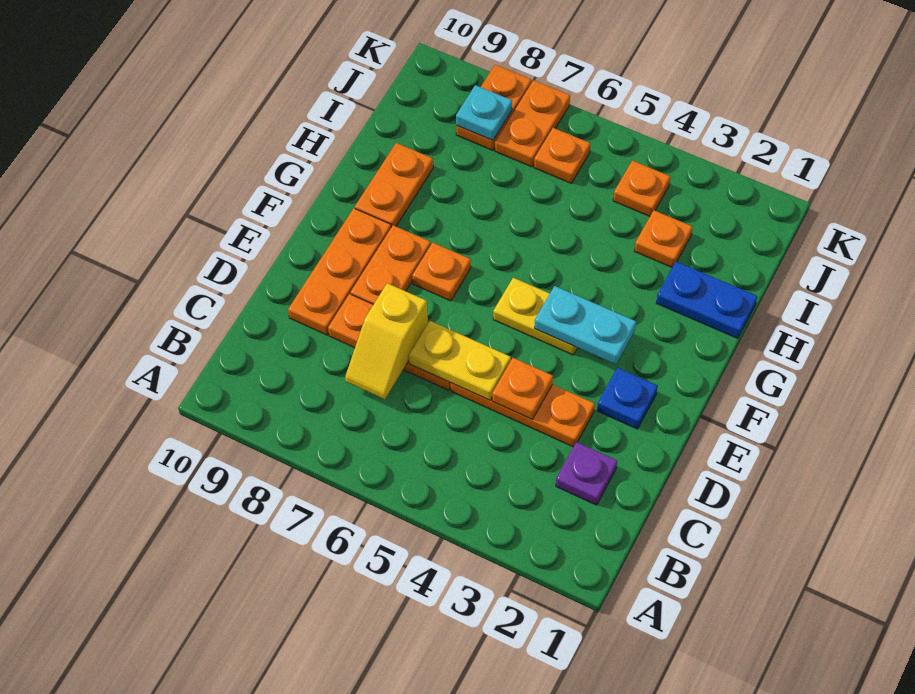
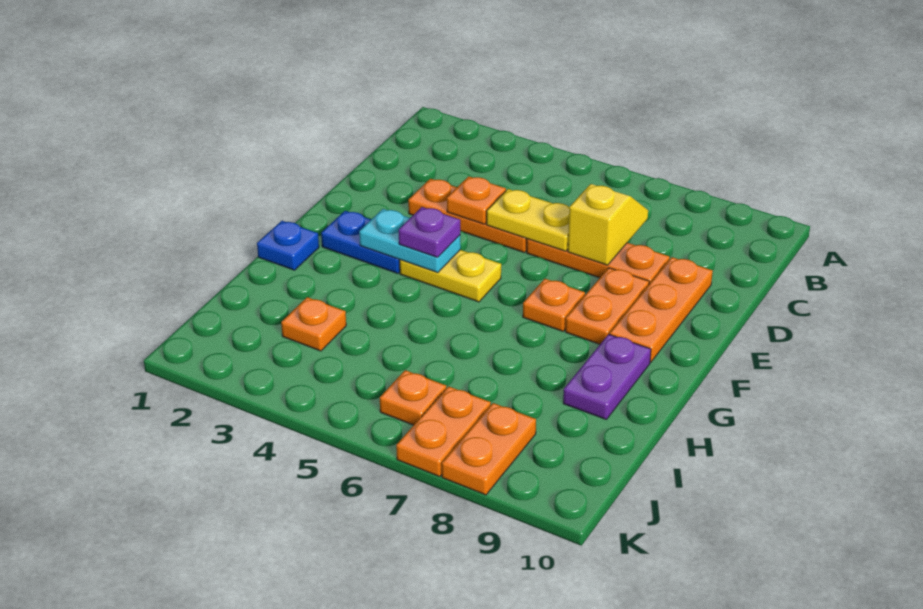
purple 1x1 plate [556,442,617,505] -> purple 1x1 plate moved to [399,207,460,257]
blue 1x1 plate [597,368,658,429] -> blue 1x1 plate moved to [257,221,319,270]
orange 1x2 plate [355,143,433,227] -> purple 1x2 plate [563,334,651,419]
blue 1x2 plate [656,262,757,338] -> blue 1x2 plate moved to [321,211,400,273]
orange 1x1 plate [613,161,670,216] -> none
cyan 1x1 plate [456,85,512,141] -> none

